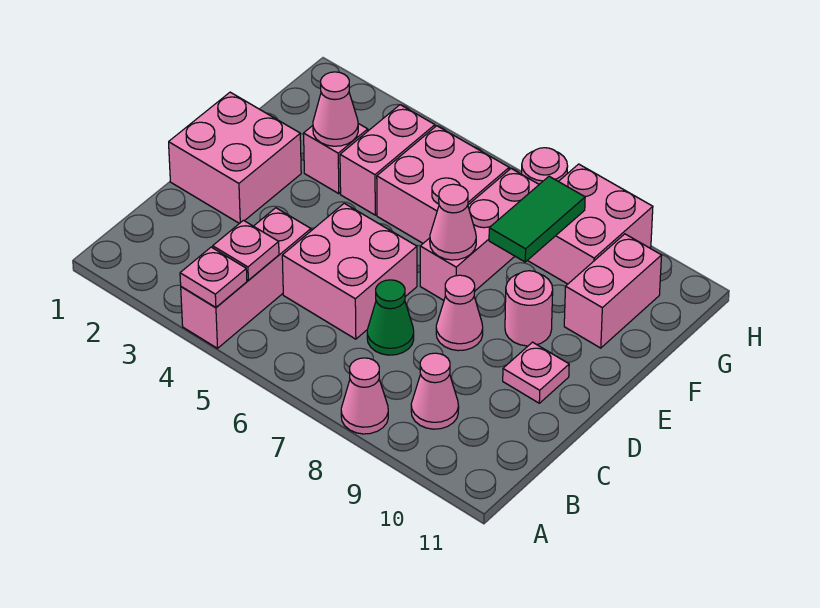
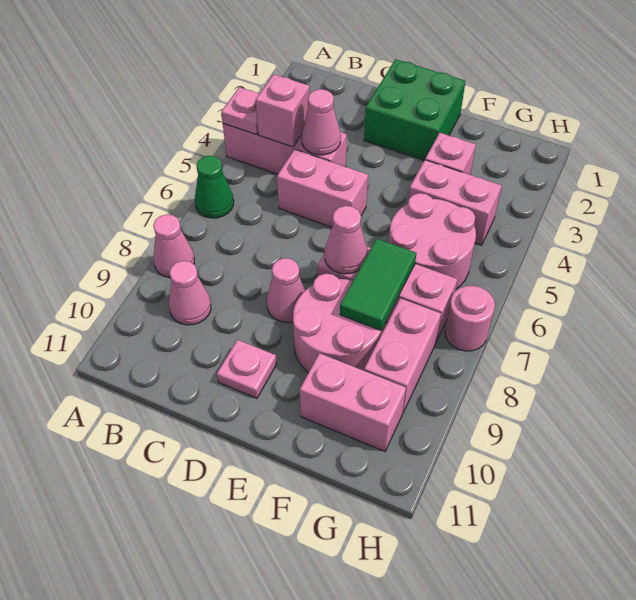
pink 1x1 plate [213,221,279,280] -> pink 1x1 brick [256,74,310,147]
pink 2x2 brick [282,203,417,339] -> pink 1x2 brick [277,150,368,227]
green 1x1 cone [367,280,414,355] -> green 1x1 cone moved to [195,156,234,218]
pink 2x2 brick [169,92,301,224] -> green 2x2 brick [364,59,465,160]
pink 1x1 round brick [505,271,553,346] -> pink 2x2 round brick [293,274,383,373]
pink 1x1 cone [313,72,358,146] -> pink 1x1 cone moved to [302,89,341,155]
pink 2x2 brick [377,126,509,243] -> pink 2x2 round brick [389,193,476,289]
green 1x2 tile [489,176,585,262] -> green 1x2 tile turned to [340,239,416,330]
pink 2x2 brick [527,164,653,284] -> pink 1x2 brick [364,298,441,412]

